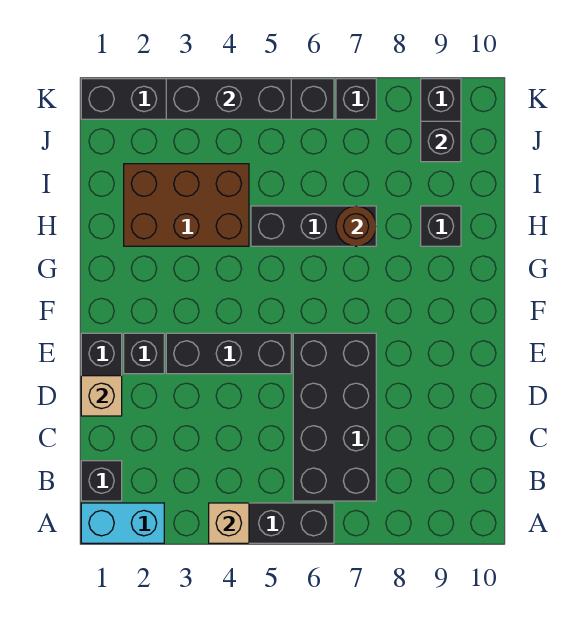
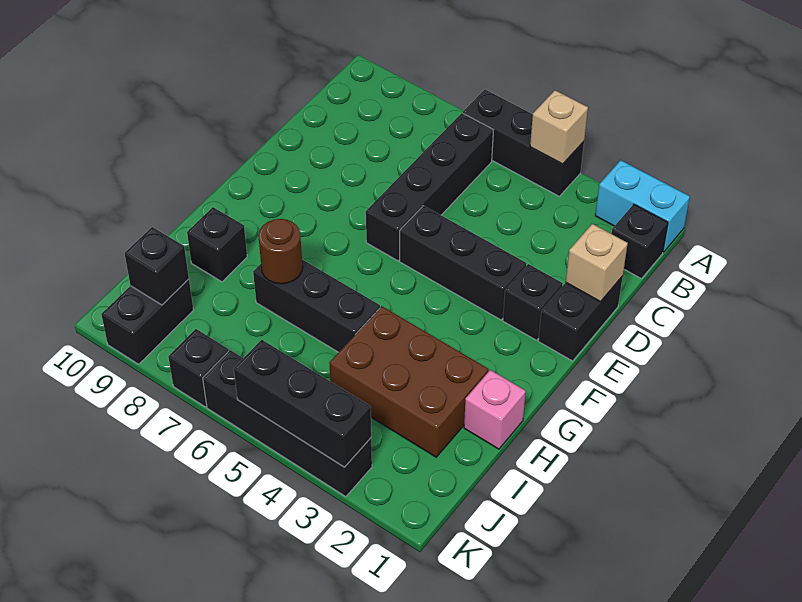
black 2x4 brick [293,333,376,501] -> black 1x4 brick [366,113,493,261]
none -> pink 1x1 brick [464,370,526,449]
black 1x6 brick [81,79,334,119] -> black 1x4 brick [203,350,372,497]

